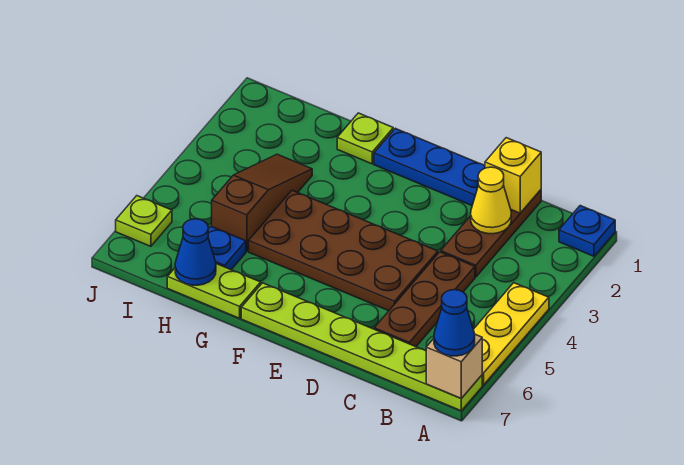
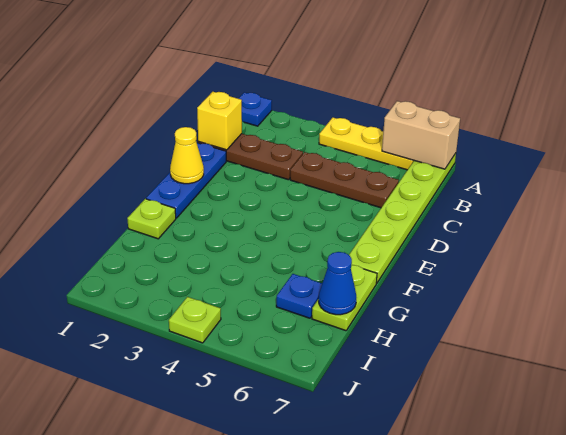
tan 1x1 brick [426,334,482,398] -> tan 1x2 brick [382,101,460,169]
blue 1x1 cone [434,290,475,356] -> none
yellow 1x1 cone [471,167,511,234] -> yellow 1x1 cone moved to [170,127,204,184]
brown 2x4 plate [249,190,438,311] -> none
brown 1x3 slope [212,154,312,251] -> none
lime 1x1 plate [116,196,172,246] -> lime 1x1 plate moved to [169,297,221,343]

